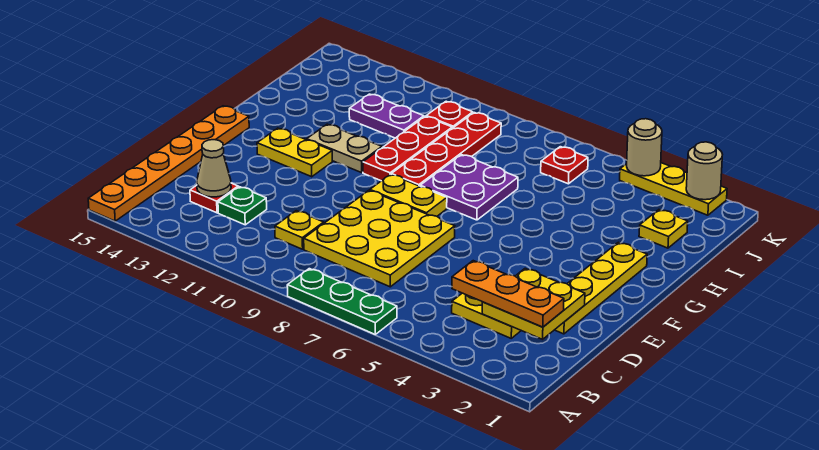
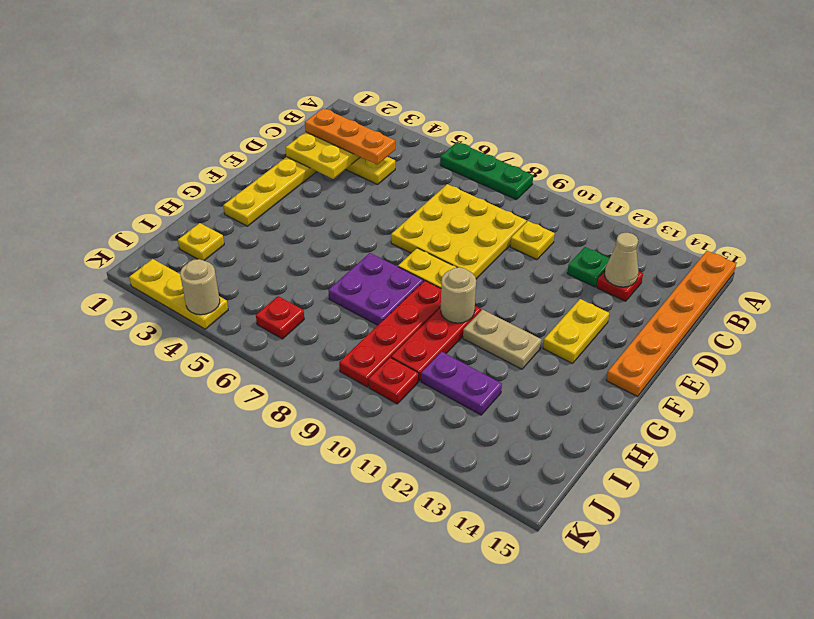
yellow 1x2 plate [257,128,332,177] -> yellow 1x2 plate turned to [543,299,609,363]
tan 1x1 round brick [686,142,723,200] -> tan 1x1 round brick moved to [441,267,476,323]

